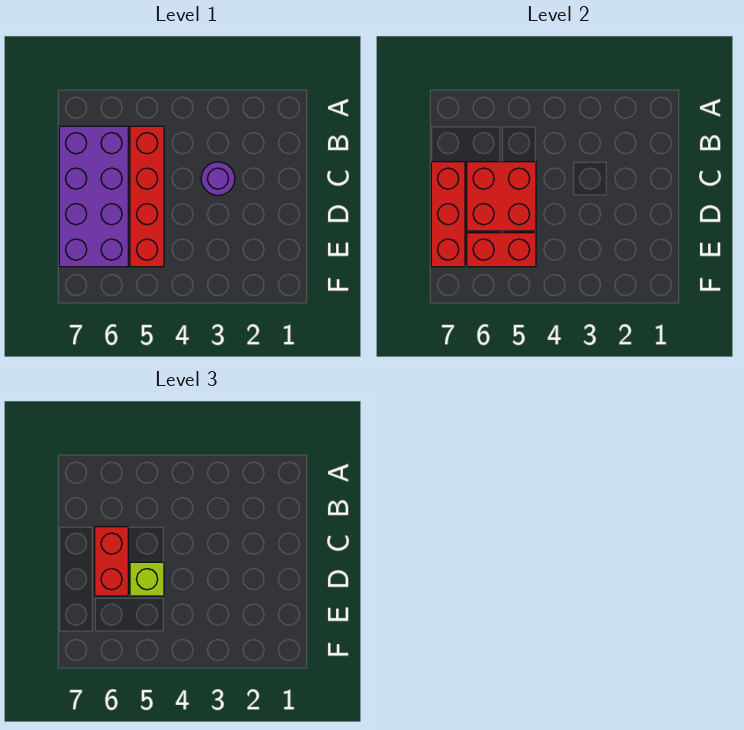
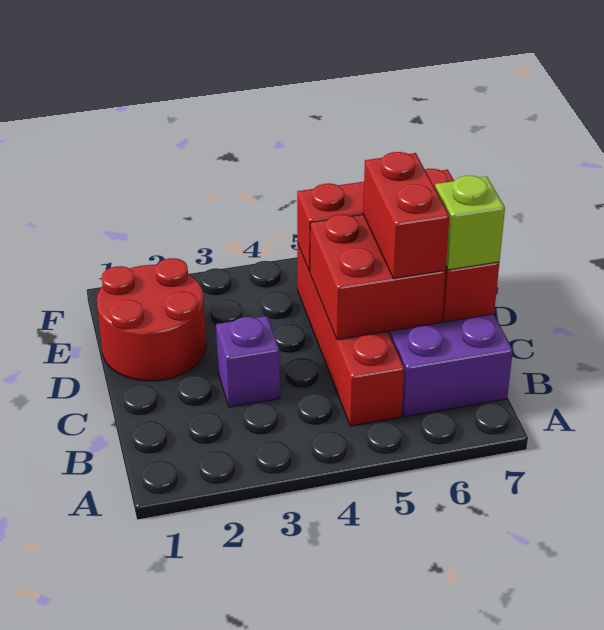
purple 1x1 round brick [201,162,235,195] -> purple 1x1 brick [216,316,280,407]
none -> red 2x2 round brick [97,258,206,381]
lime 1x1 brick [130,562,164,596] -> lime 1x1 brick moved to [435,176,505,270]

